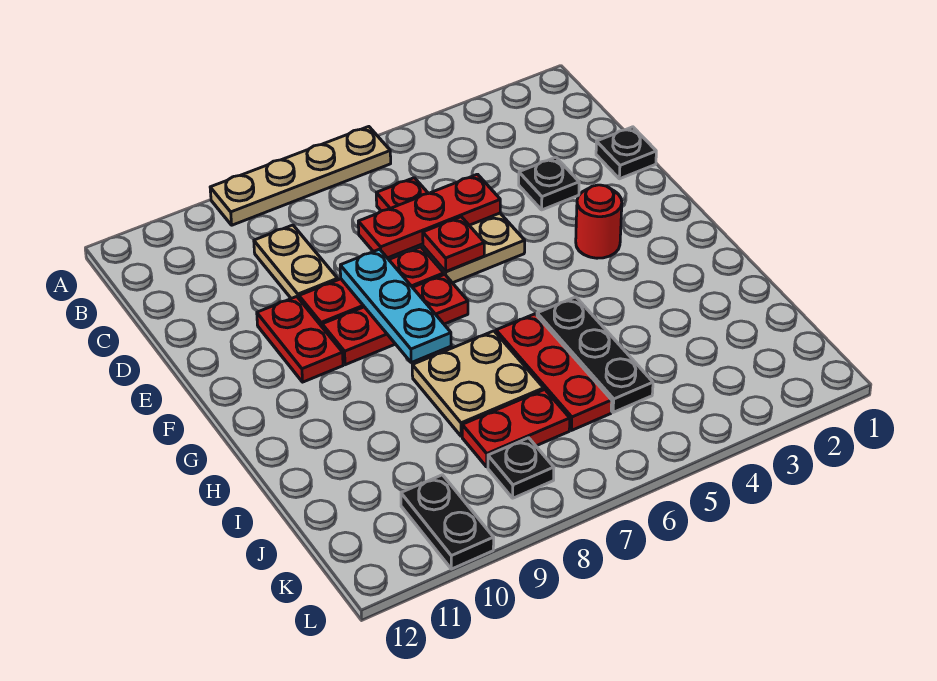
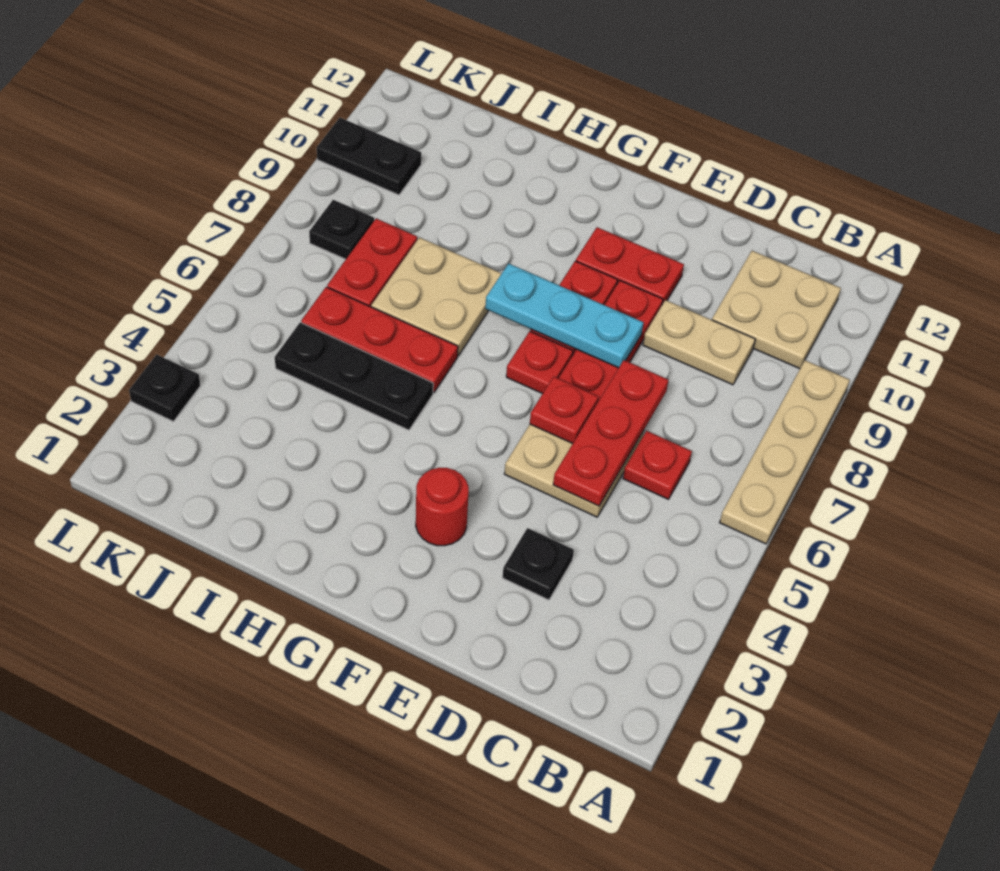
none -> tan 2x2 plate [712,251,841,369]
black 1x1 plate [596,127,656,179] -> black 1x1 plate moved to [129,354,200,421]

